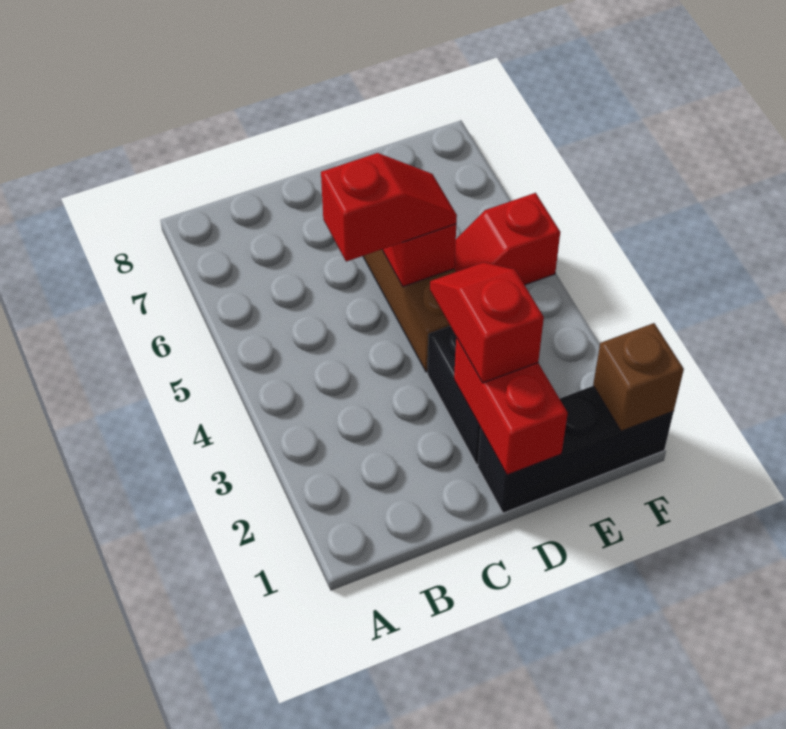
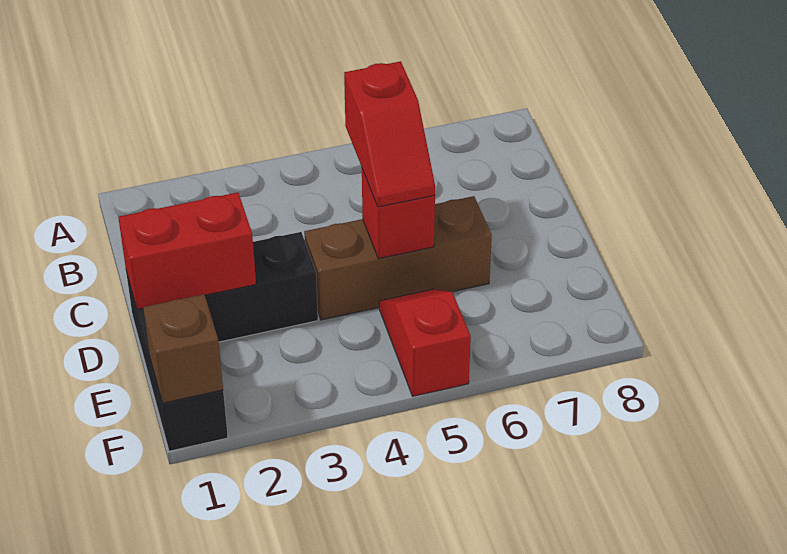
red 1x2 slope [430,262,544,383] -> none

